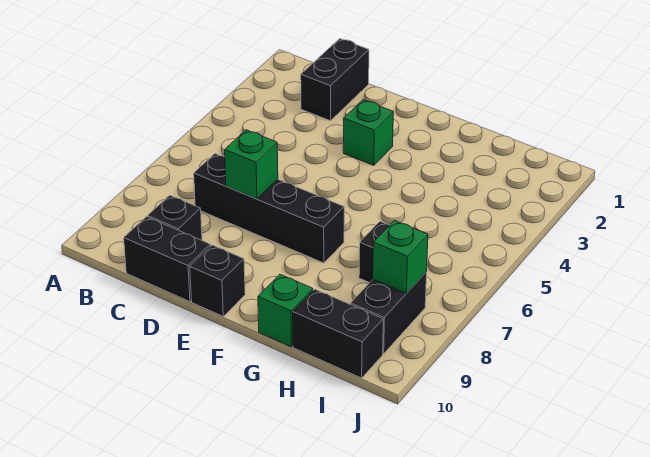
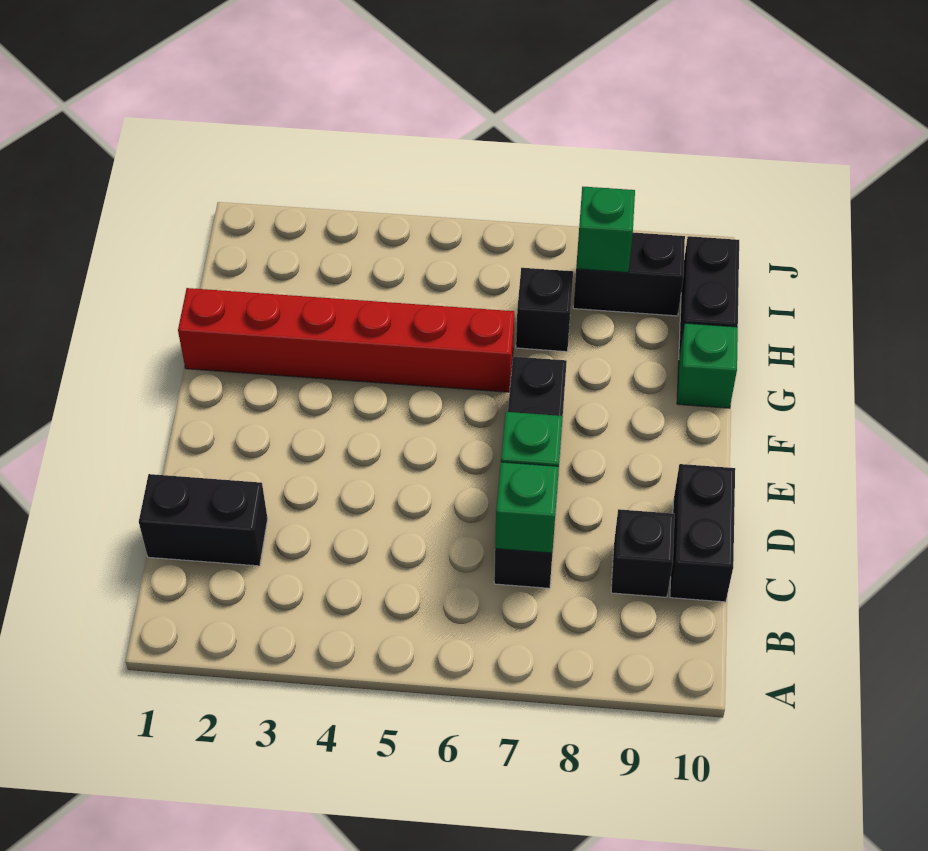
green 1x1 brick [343,100,393,165] -> green 1x1 brick moved to [495,462,559,553]
black 1x1 brick [190,245,245,316] -> none
none -> red 1x6 brick [178,288,514,392]

